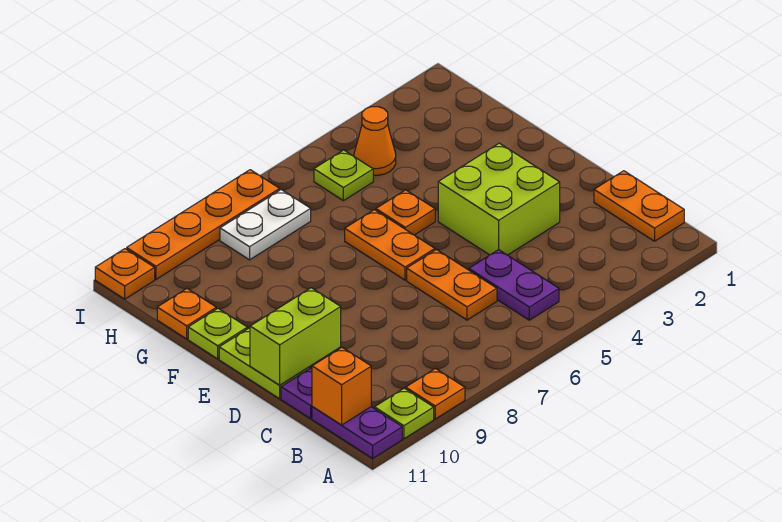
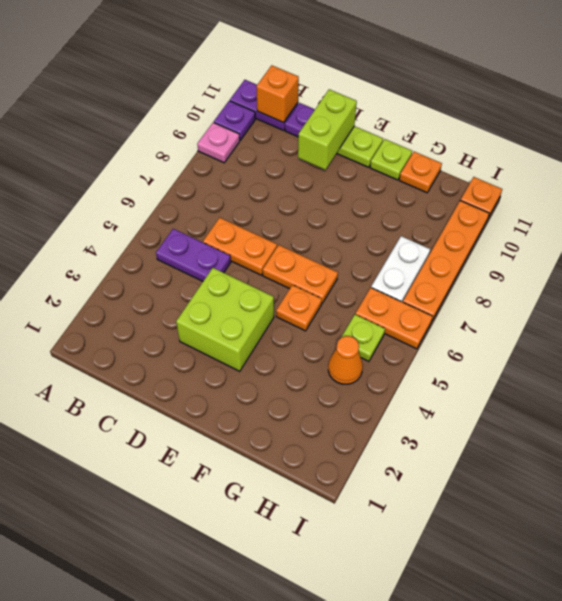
orange 1x1 plate [406,369,465,419] -> pink 1x1 plate [197,123,240,163]
lime 1x1 plate [374,388,434,439] -> purple 1x1 plate [214,101,255,140]
orange 1x2 plate [594,171,684,241] -> orange 1x2 plate moved to [355,288,433,349]

